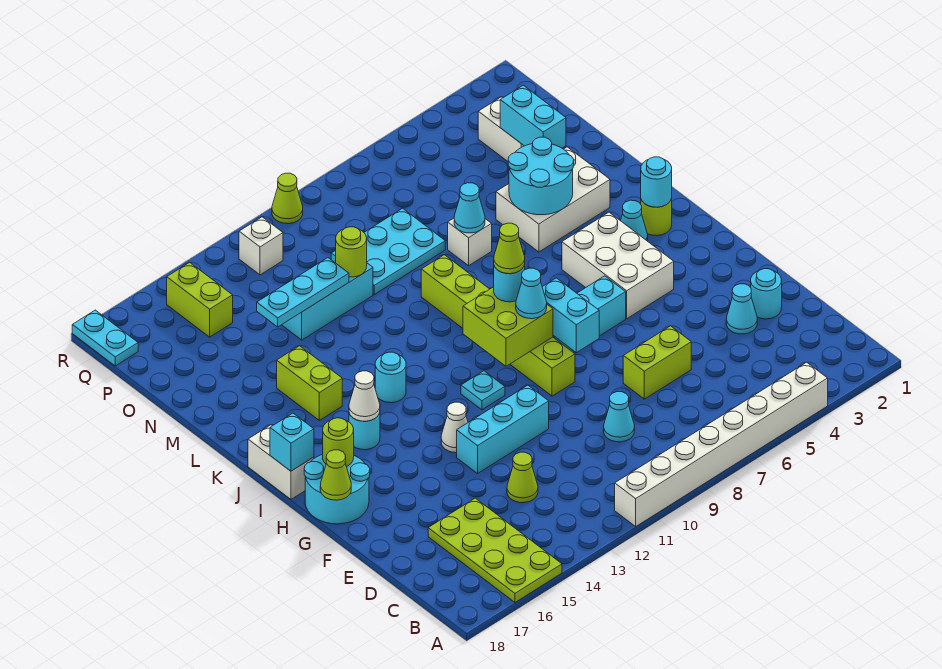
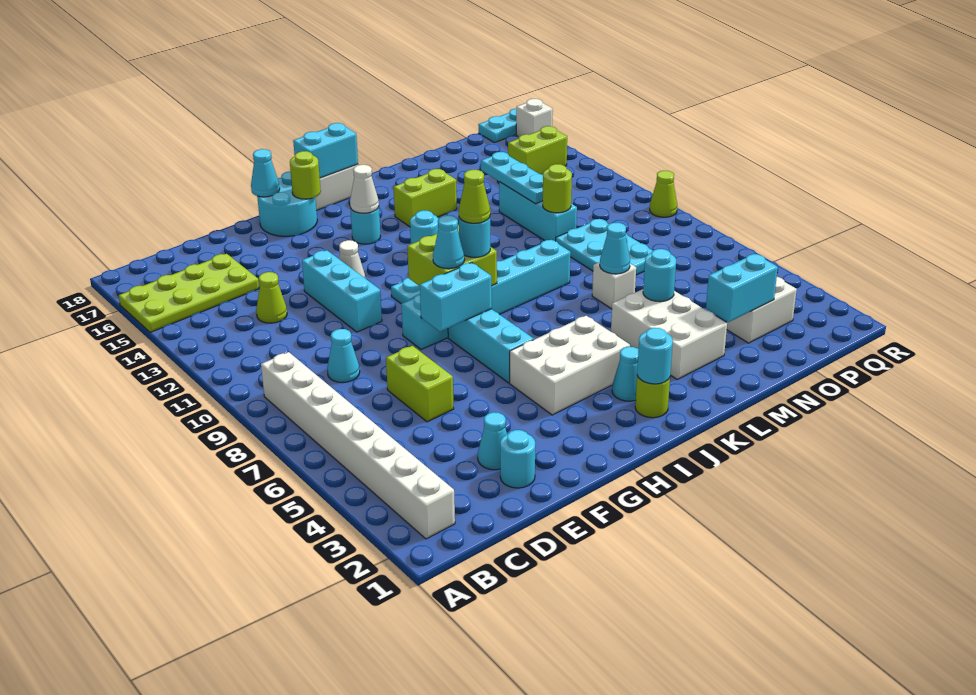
white 1x8 brick [615,362,828,526] -> white 1x8 brick moved to [261,352,455,539]
lime 1x6 brick [421,255,575,396] -> cyan 1x6 brick [401,240,571,349]
lime 1x1 cone [320,450,351,500] -> cyan 1x1 cone [251,149,280,197]
cyan 1x1 brick [270,413,314,471] -> cyan 1x2 brick [293,123,358,178]
cyan 2x2 round brick [508,137,574,215] -> cyan 1x1 round brick [643,249,676,302]
white 1x1 brick [239,217,283,275] -> white 1x1 brick moved to [516,99,553,137]

